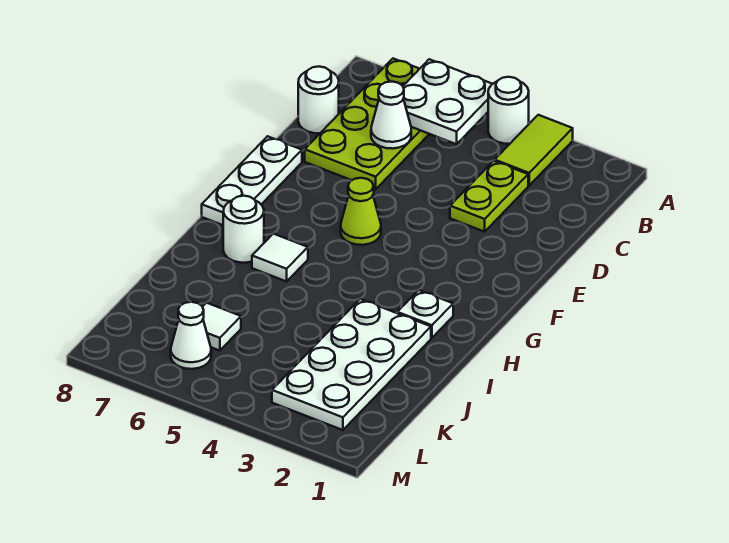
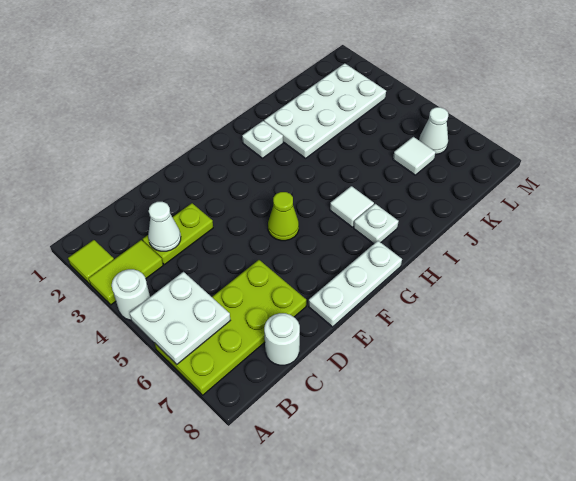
none -> lime 1x1 tile [68,240,114,284]
white 1x1 cone [371,82,411,149] -> white 1x1 cone moved to [148,202,181,251]
white 1x1 round brick [223,196,264,263] -> white 1x1 plate [354,204,399,244]

